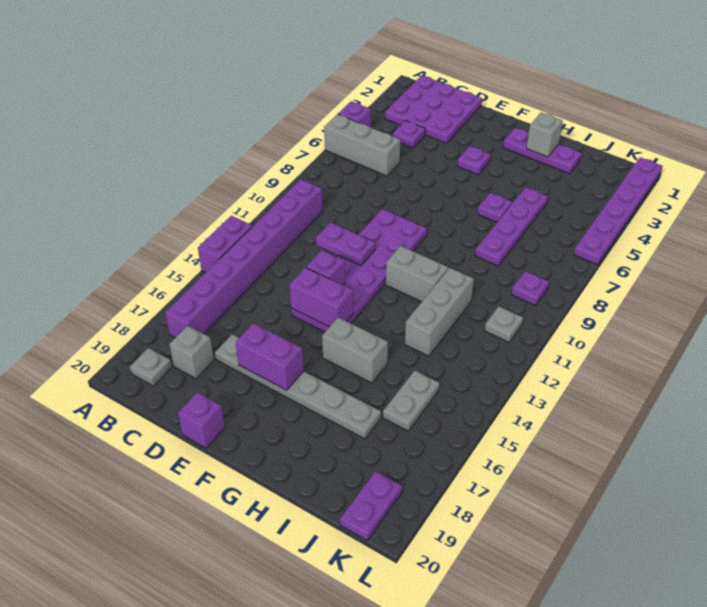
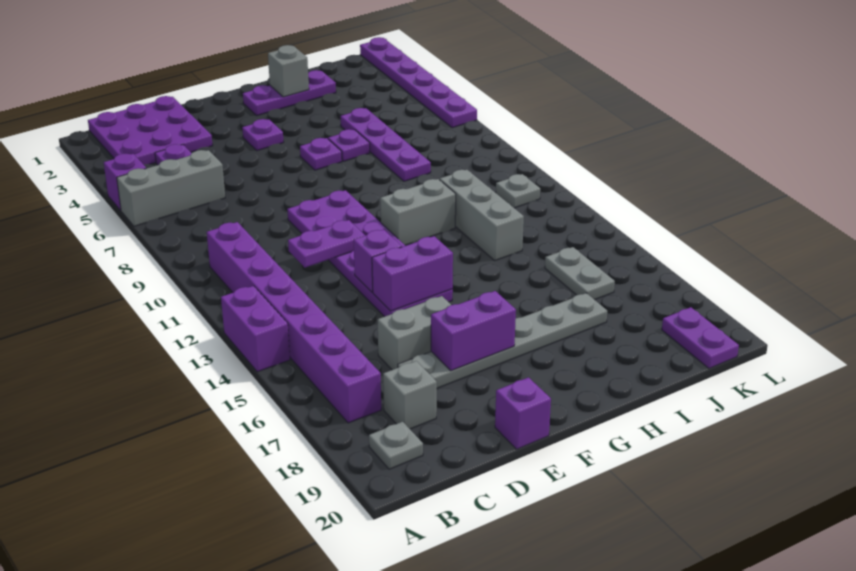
grey 1x2 brick [322,317,388,383] -> grey 1x2 brick moved to [378,296,451,370]
purple 1x1 plate [512,271,549,305] -> purple 1x1 plate moved to [300,138,342,170]

